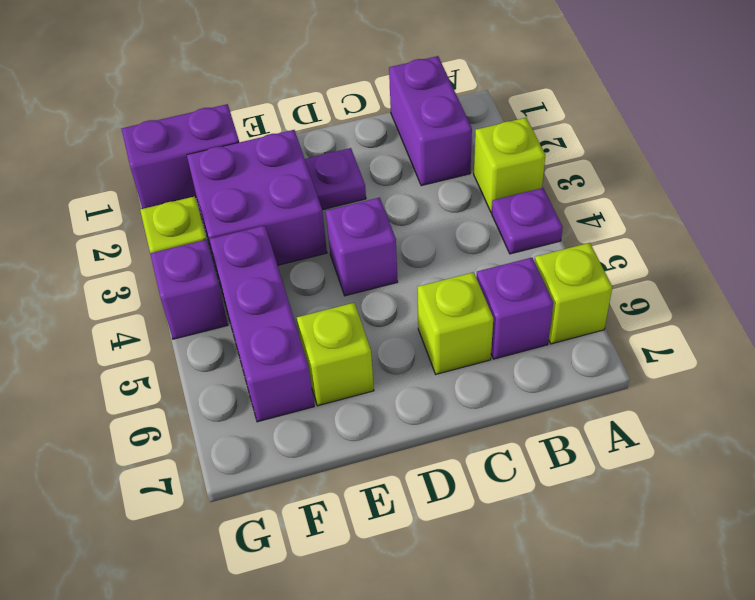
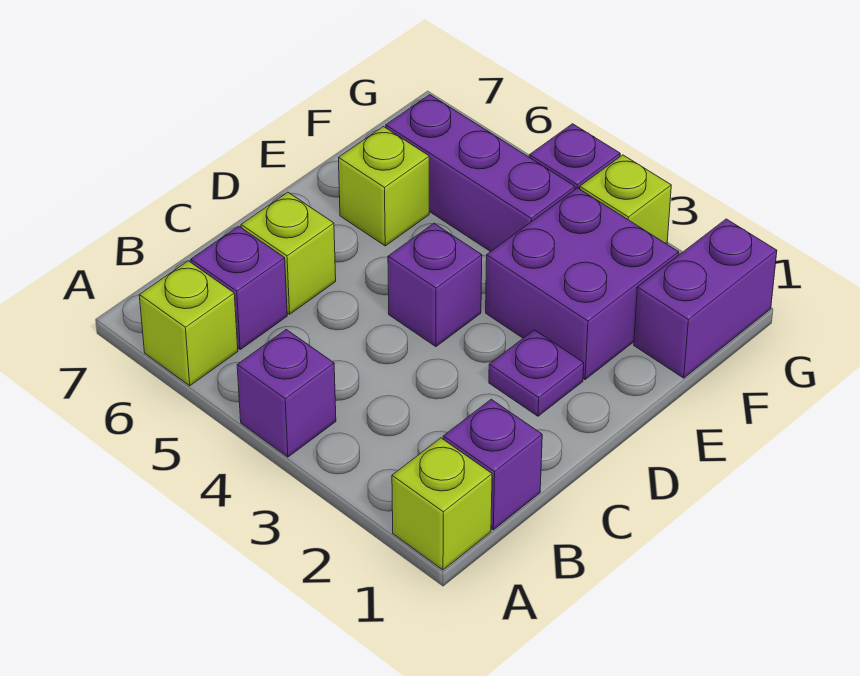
lime 1x1 brick [474,118,545,212] -> lime 1x1 brick moved to [392,438,492,570]
purple 1x1 plate [492,188,563,254] -> purple 1x1 brick [237,330,336,457]
purple 1x2 brick [389,56,472,186] -> purple 1x1 brick [443,399,542,530]

